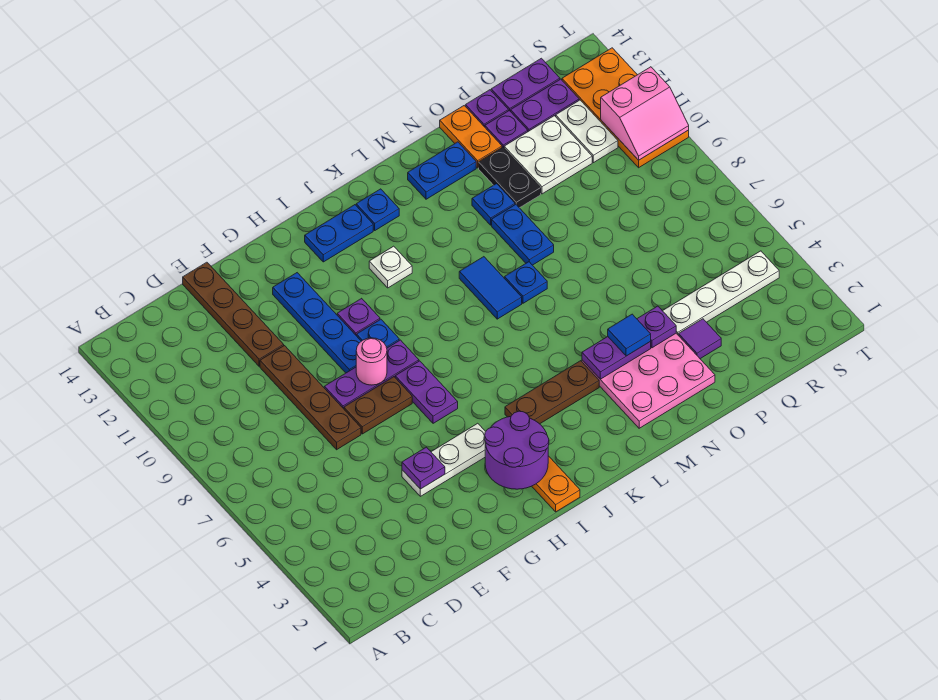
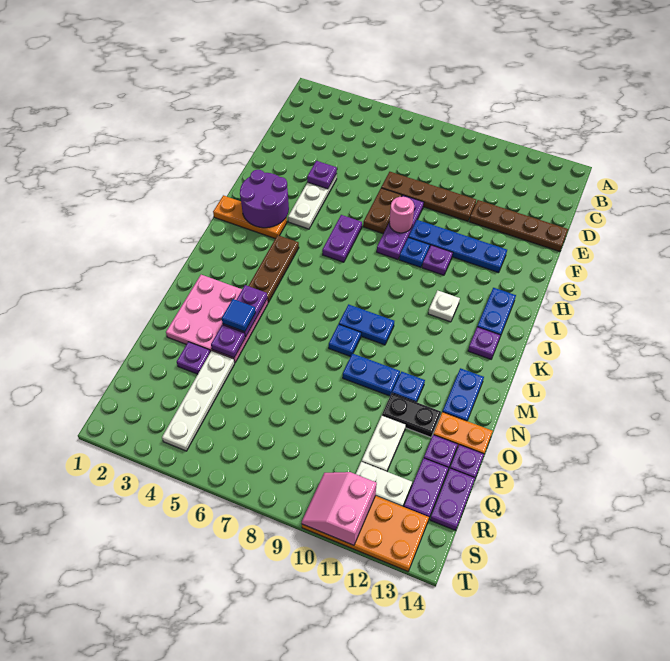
purple 1x2 plate [395,361,458,423] -> purple 1x2 plate turned to [322,215,362,262]
blue 1x1 plate [356,189,399,230] -> purple 1x1 plate [468,327,501,359]
blue 1x2 tile [459,257,522,319] -> blue 1x2 plate [339,304,394,345]
purple 1x1 tile [679,319,721,359] -> purple 1x1 plate [177,342,211,374]
white 2x2 plate [504,116,592,194] -> white 1x2 plate [362,415,406,472]

